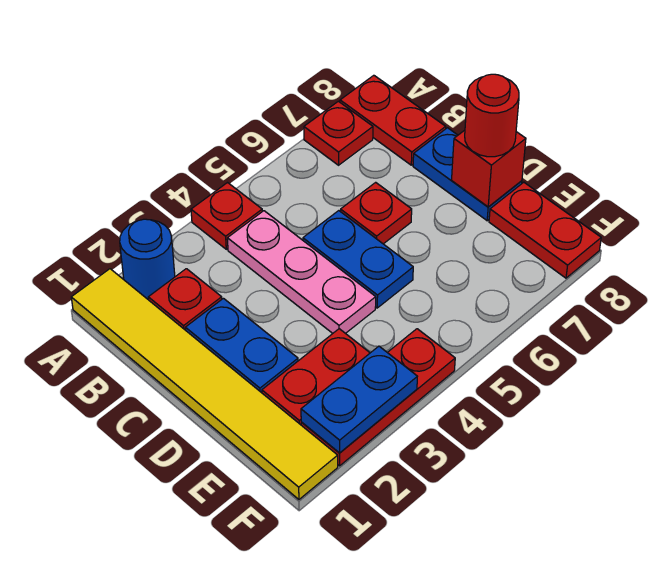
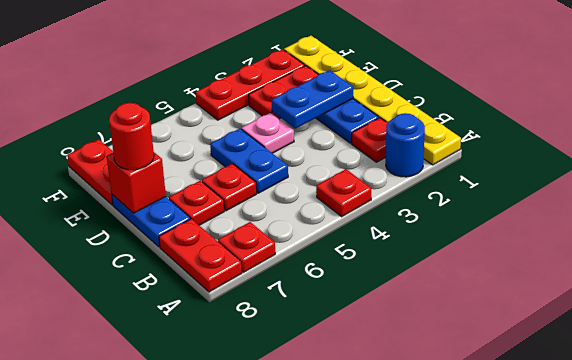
yellow 1x6 tile [71,269,338,499] -> yellow 1x6 plate [284,36,461,165]
pink 1x3 plate [227,211,376,334] -> pink 1x1 plate [242,113,294,153]
none -> red 1x1 plate [169,181,224,225]
blue 1x2 plate [301,346,417,453] -> blue 1x2 plate moved to [272,70,353,129]

